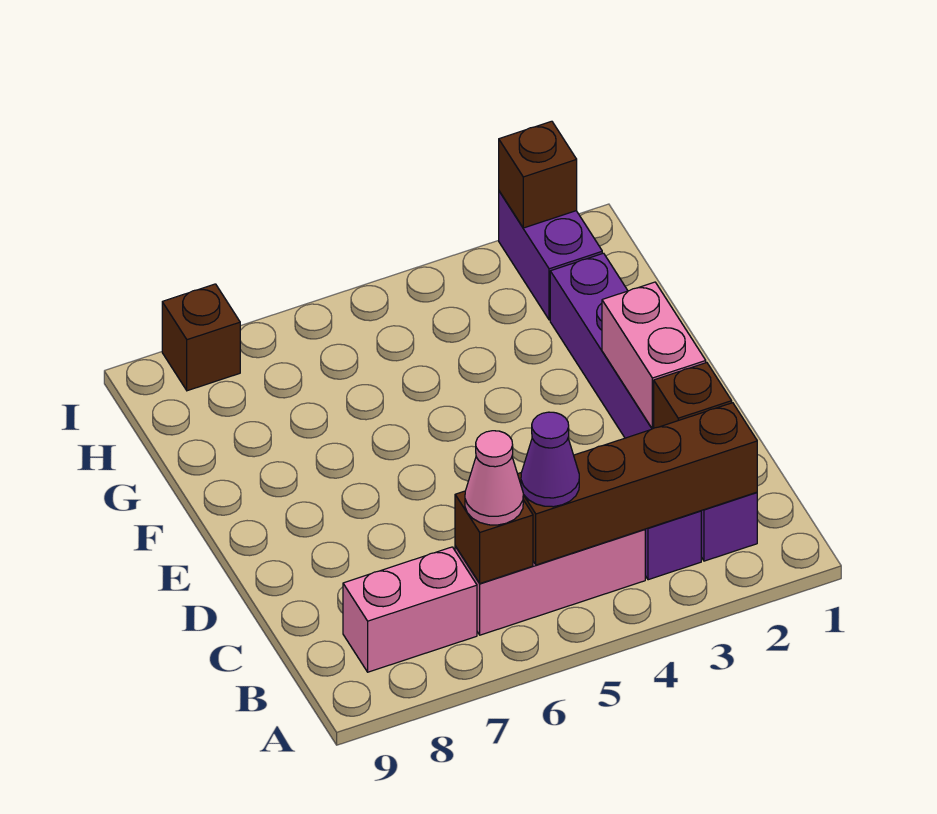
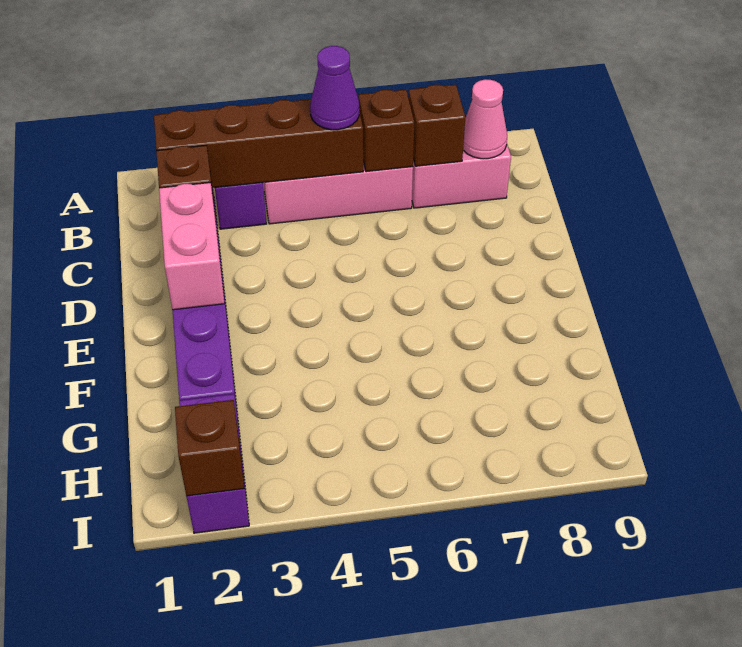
pink 1x1 cone [465,431,523,525] -> pink 1x1 cone moved to [463,79,507,159]
brown 1x1 brick [162,284,240,391] -> brown 1x1 brick moved to [408,85,465,166]

